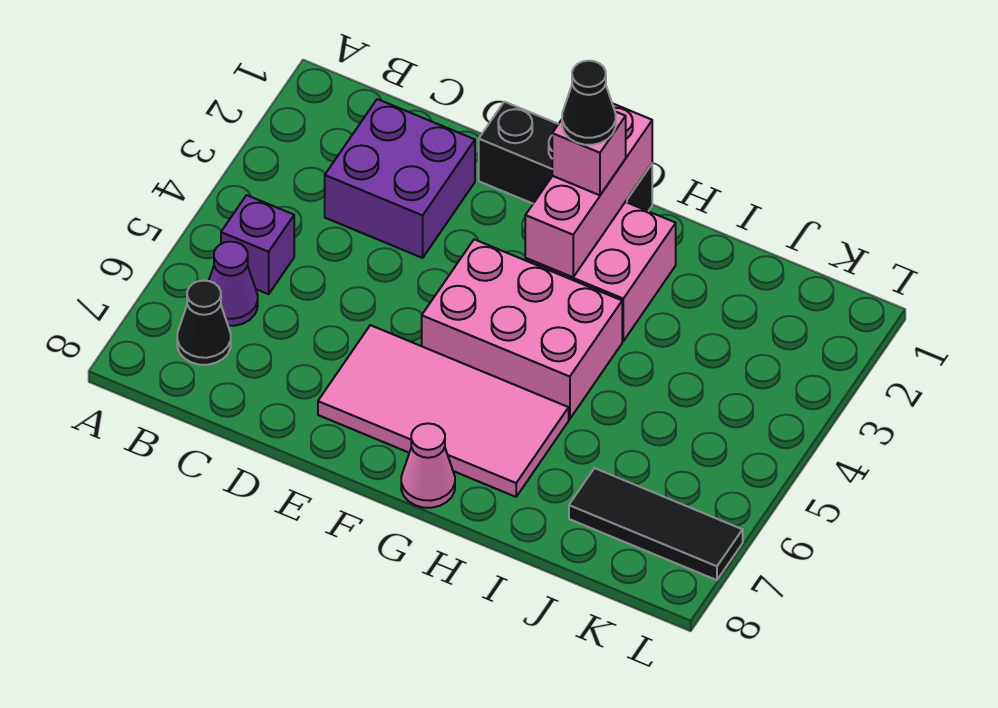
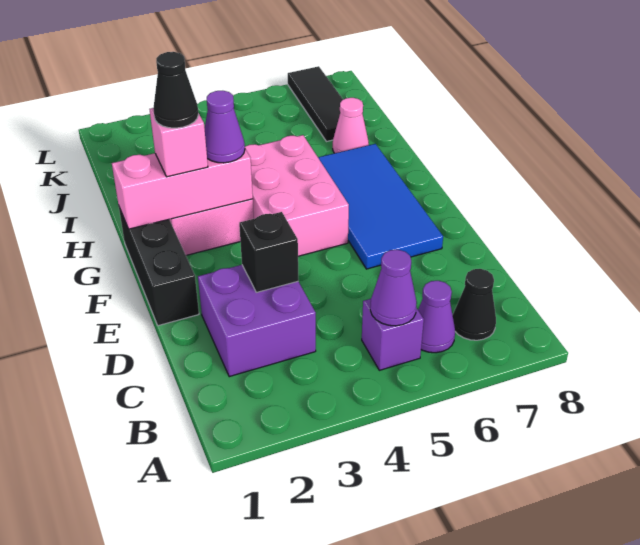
none -> purple 1x1 cone [370,250,417,326]
none -> black 1x1 brick [239,212,299,292]
pink 2x4 tile [318,325,569,497] -> blue 2x4 tile [318,144,443,269]
none -> purple 1x1 cone [205,91,245,163]
pink 1x1 cone [401,423,455,508] -> pink 1x1 cone moved to [333,98,369,153]

